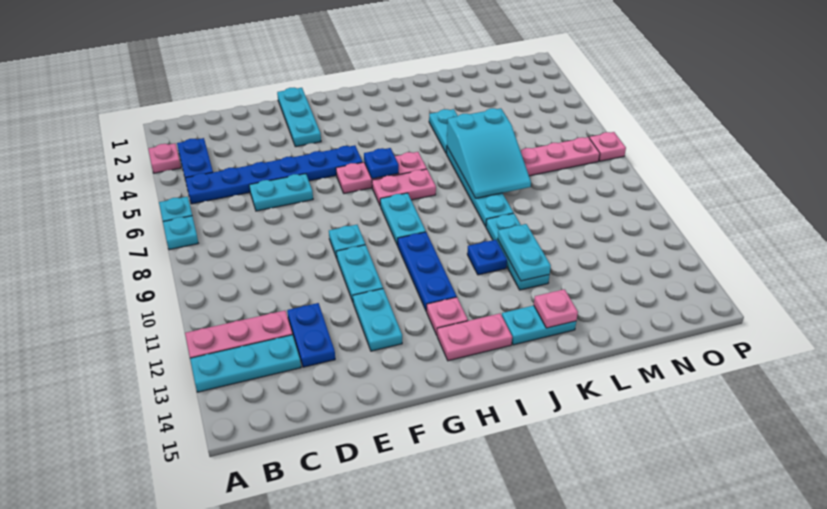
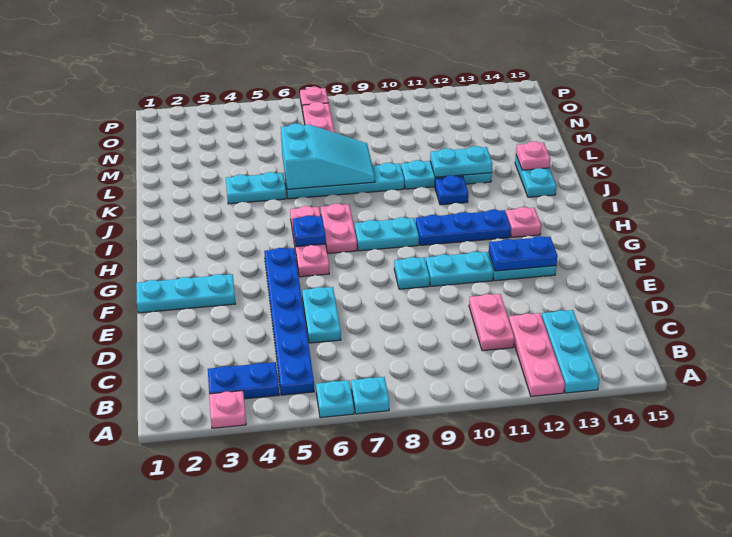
blue 1x2 plate [287,303,335,367] -> blue 1x2 plate moved to [489,236,558,271]
pink 1x2 plate [437,314,512,361] -> pink 1x2 plate moved to [469,294,515,351]

